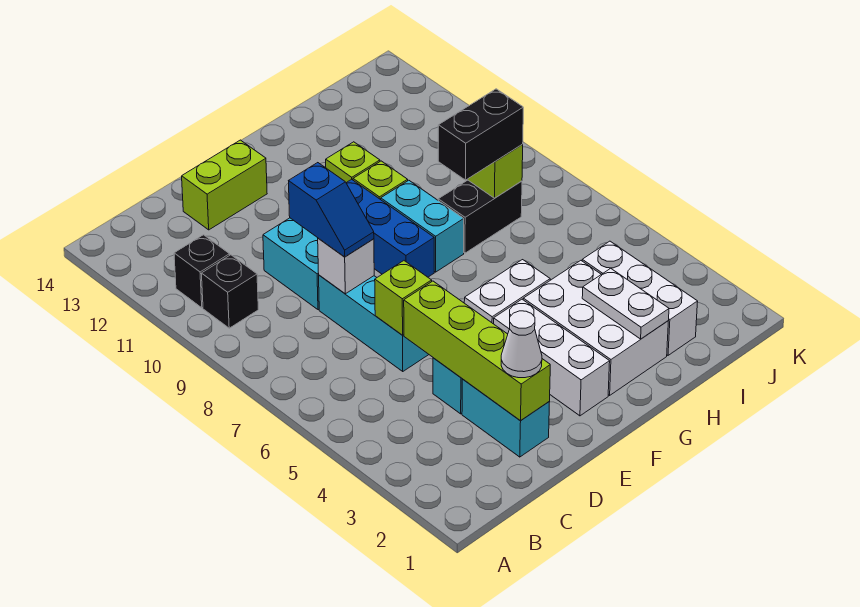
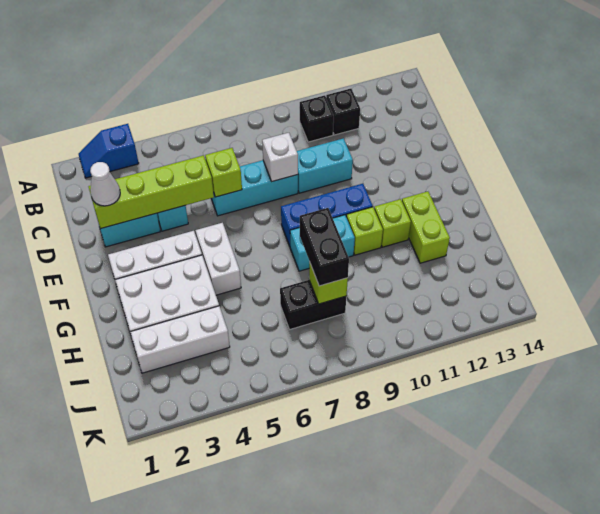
blue 1x2 slope [289,163,374,257] -> blue 1x2 slope moved to [79,124,139,178]
lime 1x2 brick [182,140,267,230] -> lime 1x2 brick moved to [402,191,450,263]
white 1x2 plate [582,268,669,339] -> none
black 1x2 brick [438,180,522,253] -> black 1x2 brick turned to [280,280,346,329]

